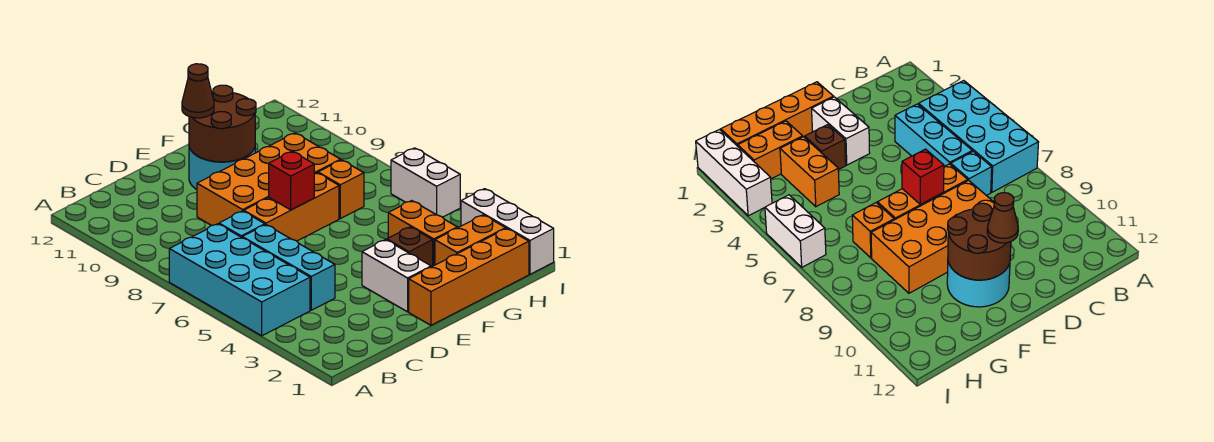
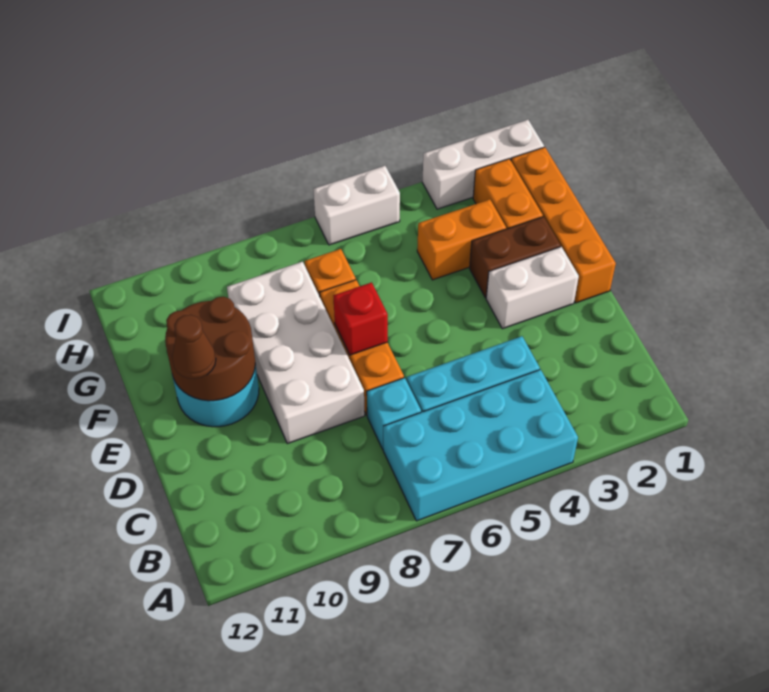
orange 2x4 brick [197,133,341,226] -> white 2x4 brick [227,262,365,444]
brown 1x1 brick [387,227,433,267] -> brown 1x2 brick [470,217,561,298]

